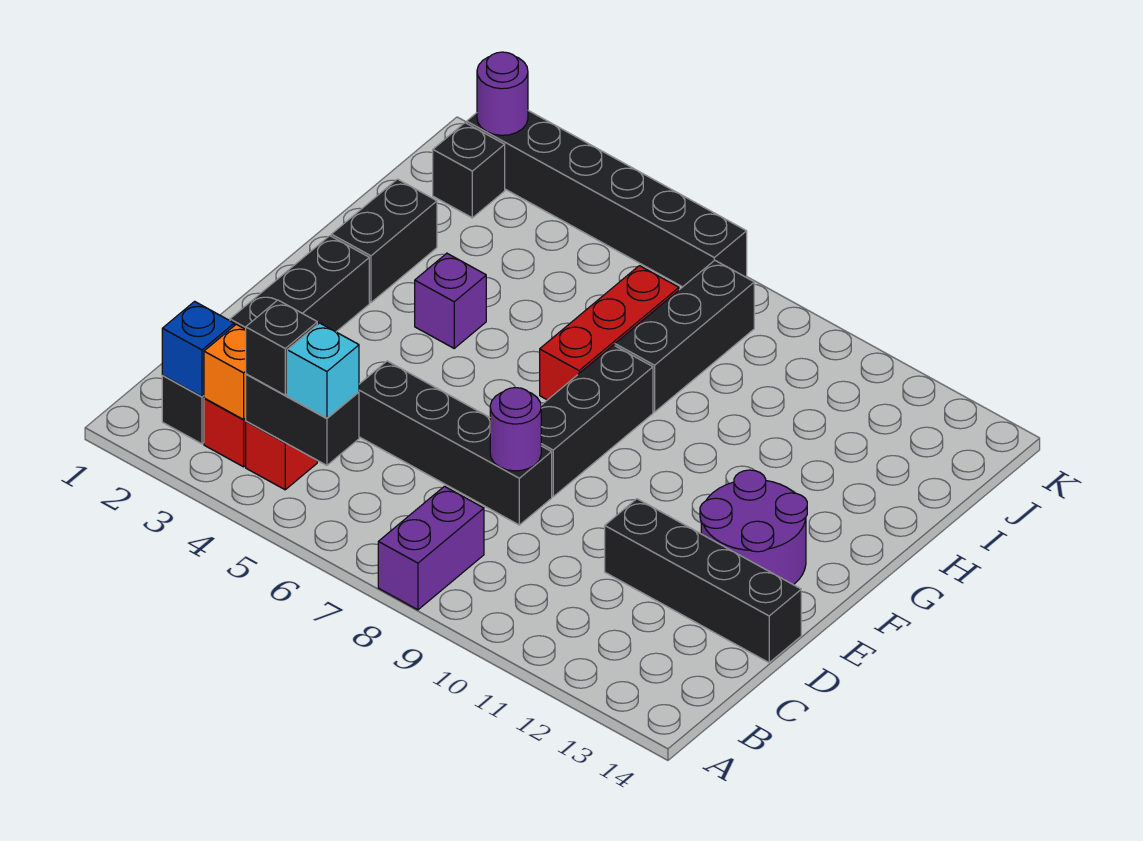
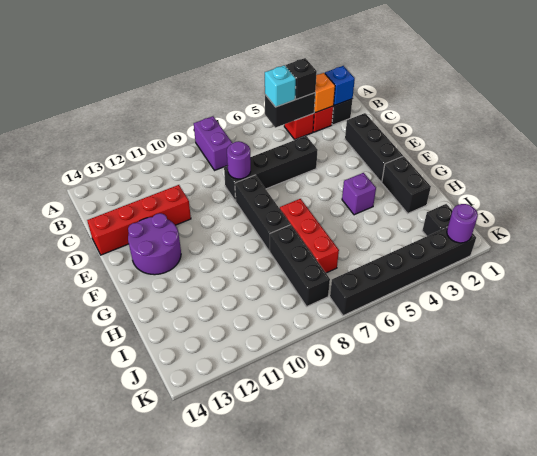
black 1x4 brick [605,499,801,663] -> red 1x4 brick [87,185,191,255]

